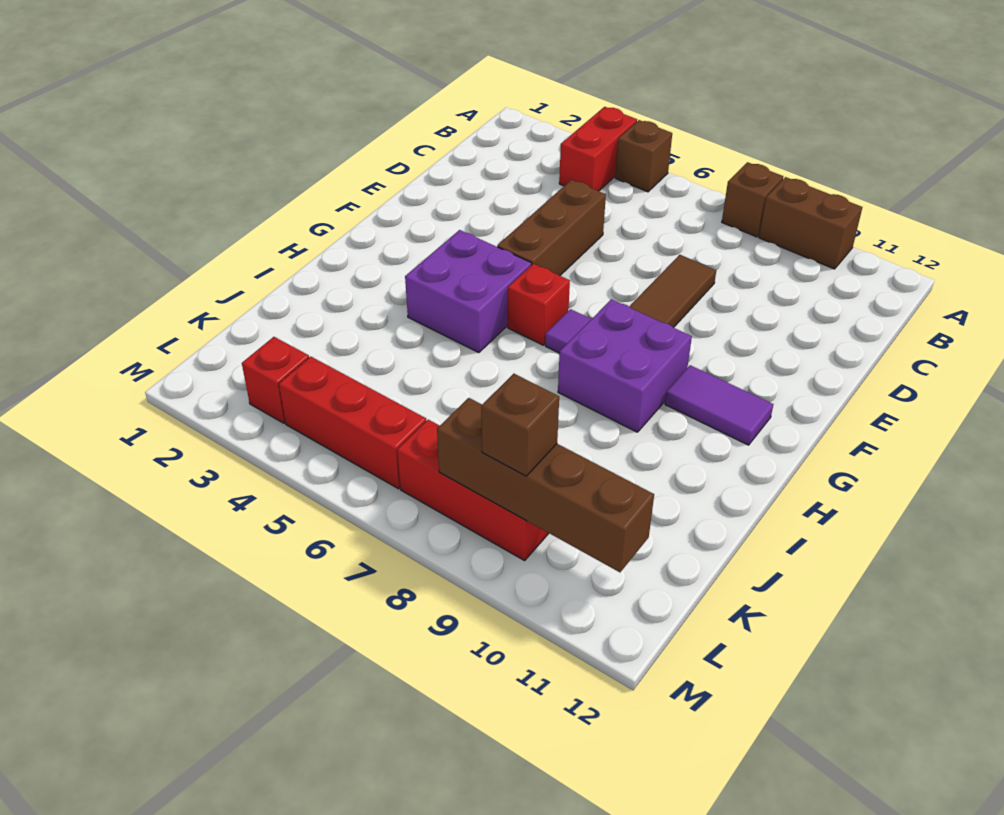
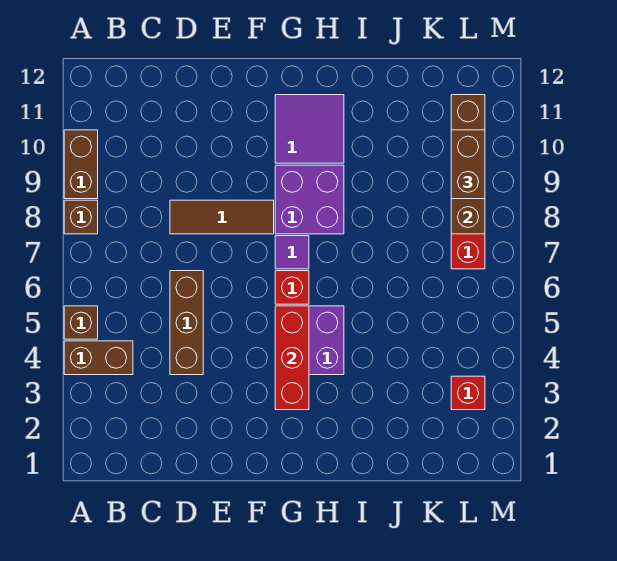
red 1x2 brick [559,107,637,191] -> brown 1x2 brick [64,341,133,375]
brown 1x3 brick [497,180,606,276] -> brown 1x3 brick turned to [170,271,203,375]
purple 1x2 tile [665,365,773,445] -> purple 2x2 tile [275,95,344,163]
red 1x3 brick [279,357,426,489] -> red 1x3 brick moved to [275,306,309,410]
brown 1x1 brick [481,374,559,476] -> brown 1x2 brick [451,130,485,199]

